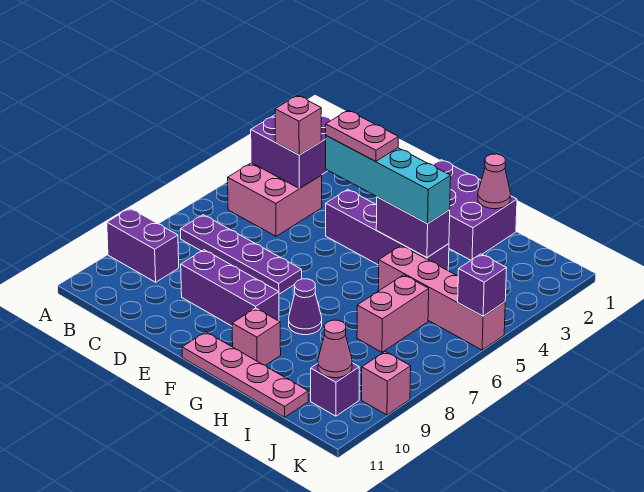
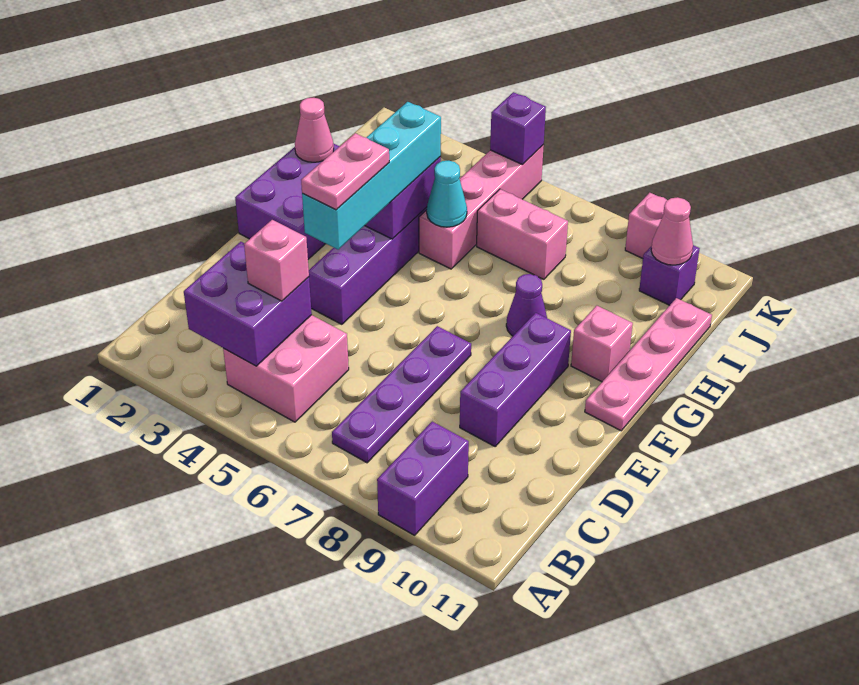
none -> cyan 1x1 cone [427,161,467,227]

